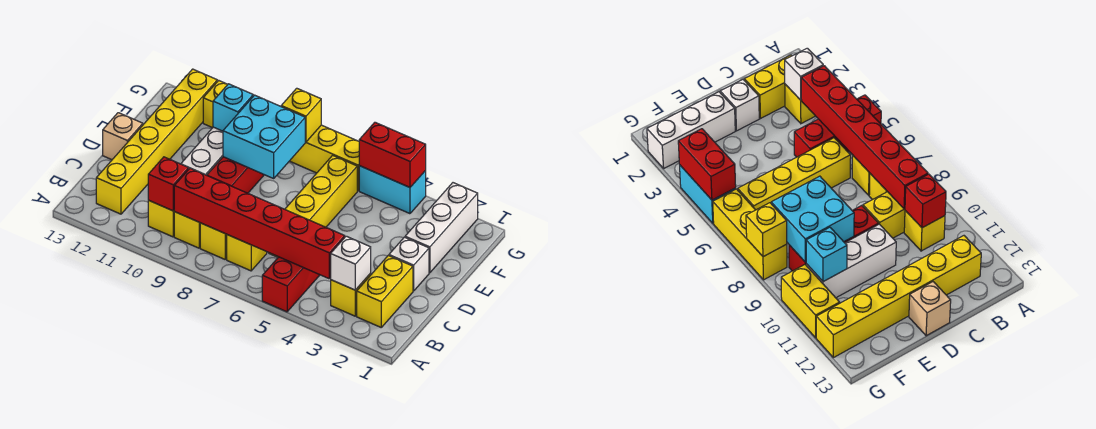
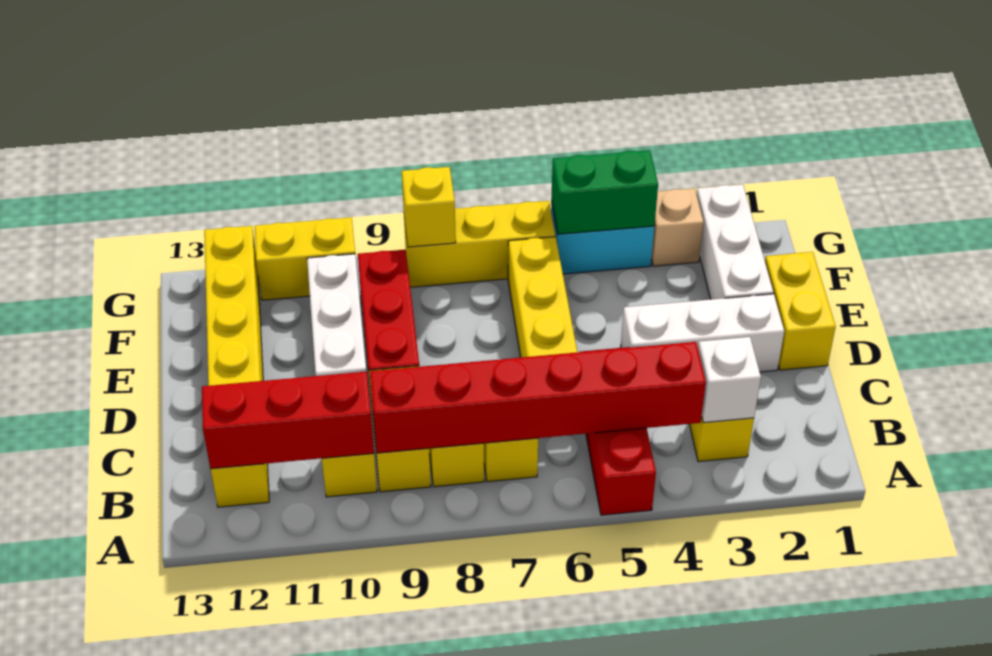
yellow 1x2 brick [357,256,413,327] -> yellow 1x2 brick moved to [765,252,836,370]
red 1x1 brick [148,157,189,211] -> red 1x3 brick [202,371,374,469]
white 1x1 brick [389,237,429,291] -> white 1x3 brick [621,294,784,372]
tan 1x1 brick [103,113,143,160] -> tan 1x1 brick moved to [652,189,704,266]
cyan 2x2 brick [223,95,305,179] -> none
cyan 1x1 brick [213,84,253,131] -> none
red 1x2 brick [359,122,426,187] -> green 1x2 brick [551,150,658,234]

